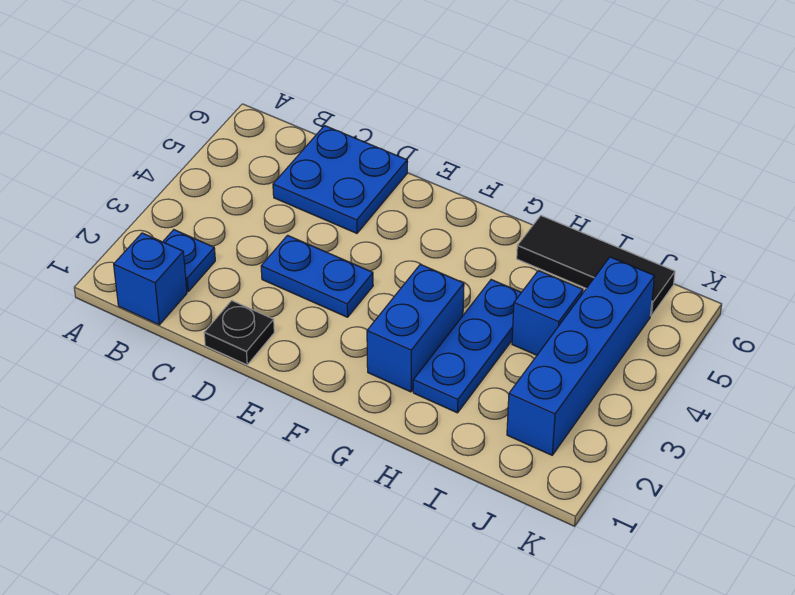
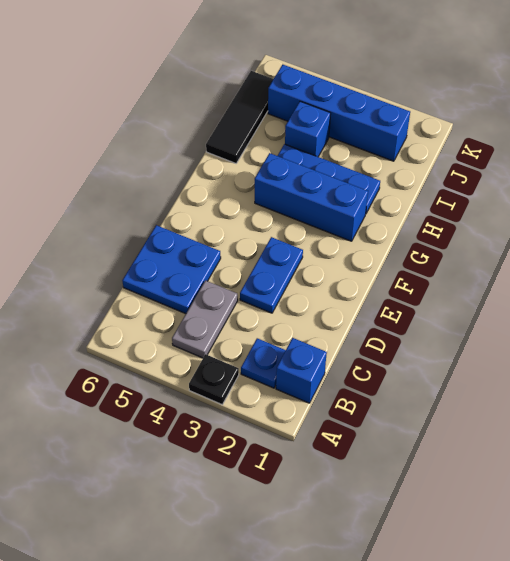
none -> grey 1x2 plate [172,280,238,358]
black 1x1 plate [204,300,274,365] -> black 1x1 plate moved to [189,354,239,405]
blue 1x2 brick [367,264,464,392] -> blue 1x3 brick [255,153,368,241]

